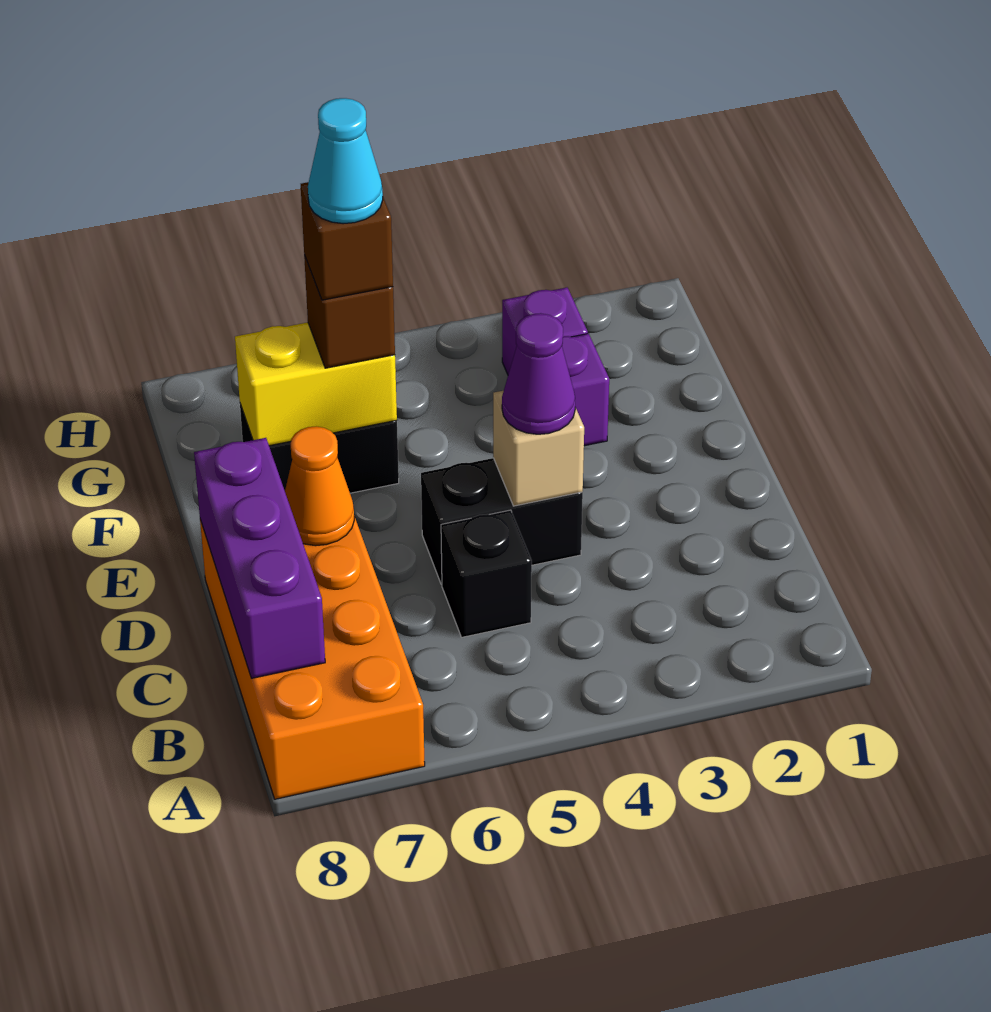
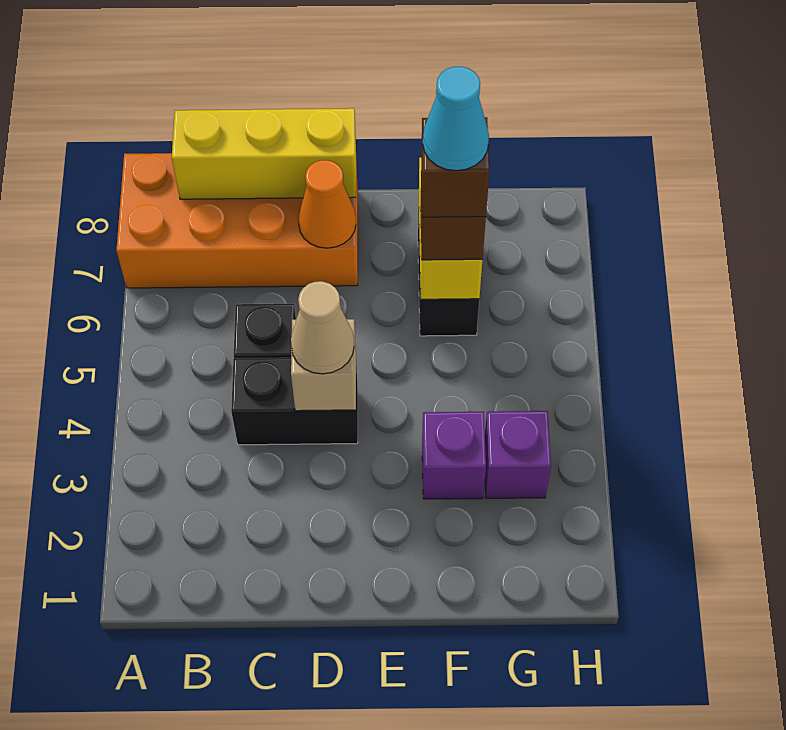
purple 1x3 brick [194,438,325,678] -> yellow 1x3 brick [172,108,356,199]
black 1x2 brick [421,458,583,584] -> black 1x2 brick turned to [231,358,358,445]
purple 1x1 cone [502,313,575,434] -> tan 1x1 cone [291,281,354,374]

